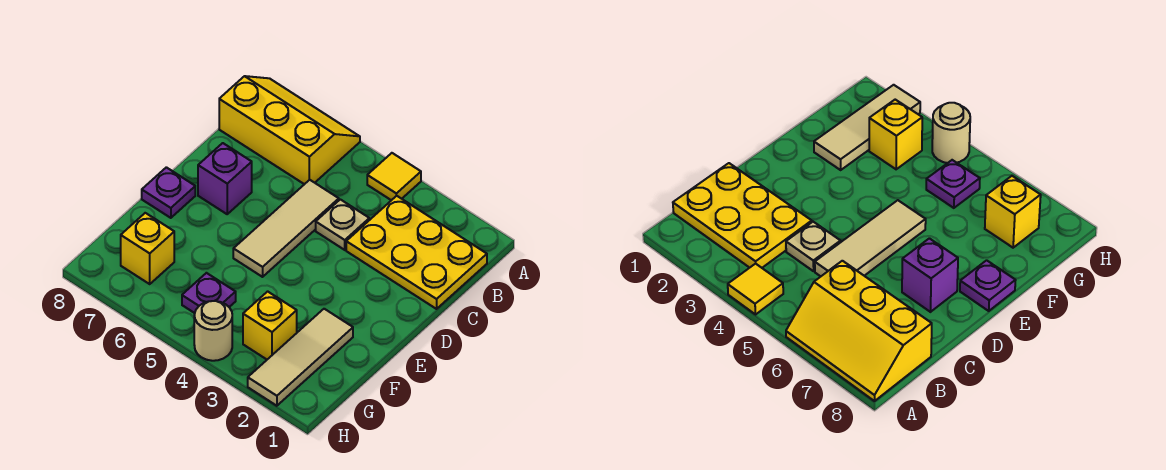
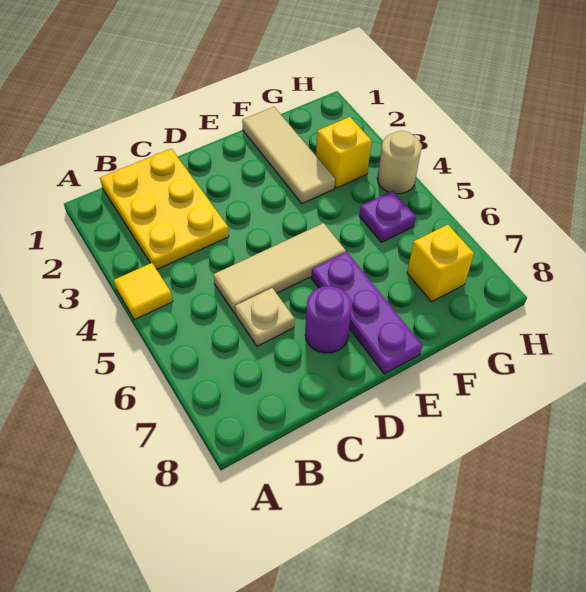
yellow 2x3 slope [219,76,360,184] -> none
tan 1x1 plate [316,199,369,250] -> tan 1x1 plate moved to [235,288,294,346]
purple 1x1 brick [198,143,252,214] -> purple 1x1 round brick [305,286,352,353]
purple 1x1 plate [142,167,195,218] -> purple 1x3 plate [311,252,422,374]
tan 1x3 tile [248,309,353,406] -> tan 1x3 tile turned to [242,107,335,204]

